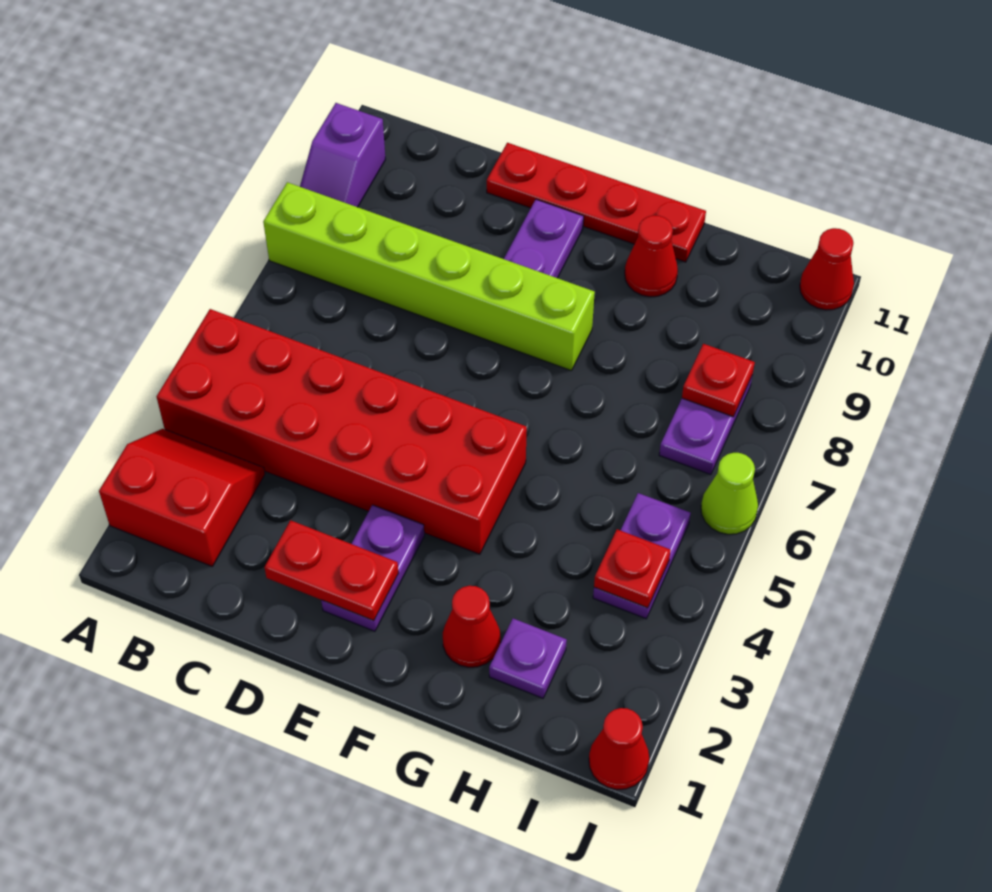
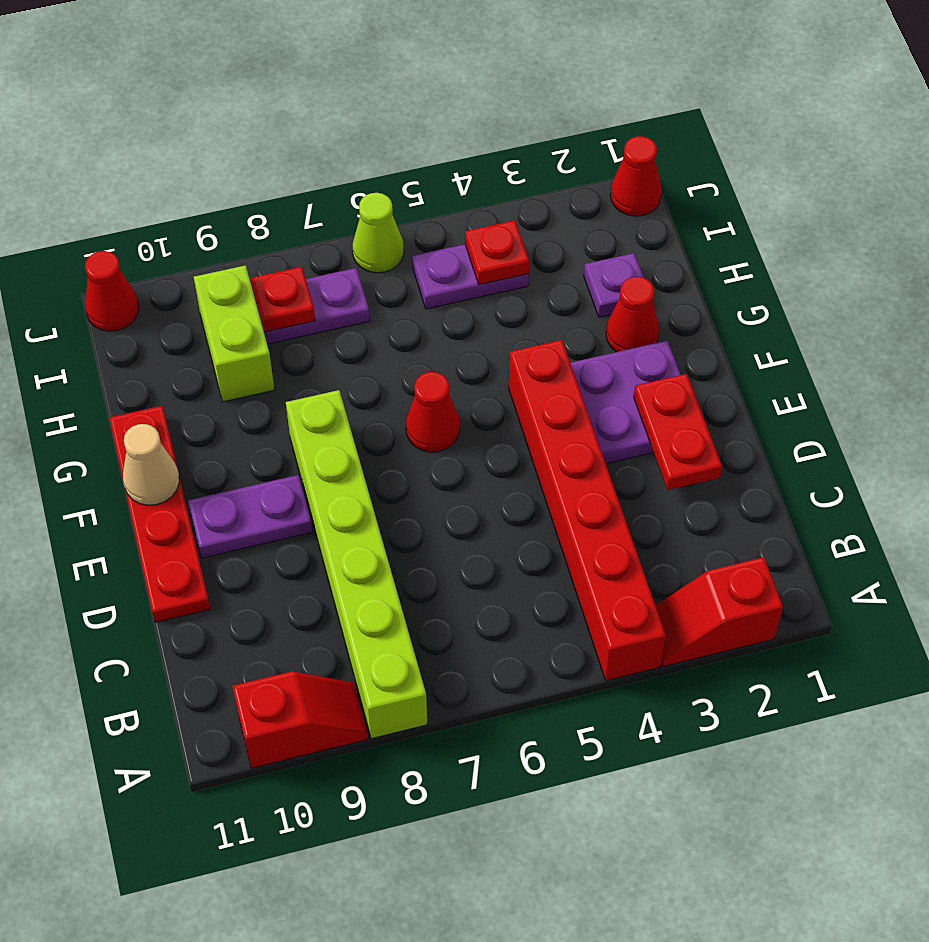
red 2x2 slope [99,429,265,566] -> red 1x2 slope [655,557,783,667]
red 2x6 brick [157,309,527,554] -> red 1x6 brick [509,340,666,681]
purple 1x2 slope [300,103,385,207] -> red 1x2 slope [232,671,368,768]
purple 1x2 plate [321,505,424,631] -> purple 2x2 plate [571,341,681,464]
none -> tan 1x1 cone [123,424,179,505]
red 1x1 cone [625,215,678,297] -> red 1x1 cone moved to [406,372,460,452]
none -> lime 1x2 brick [194,265,275,402]

